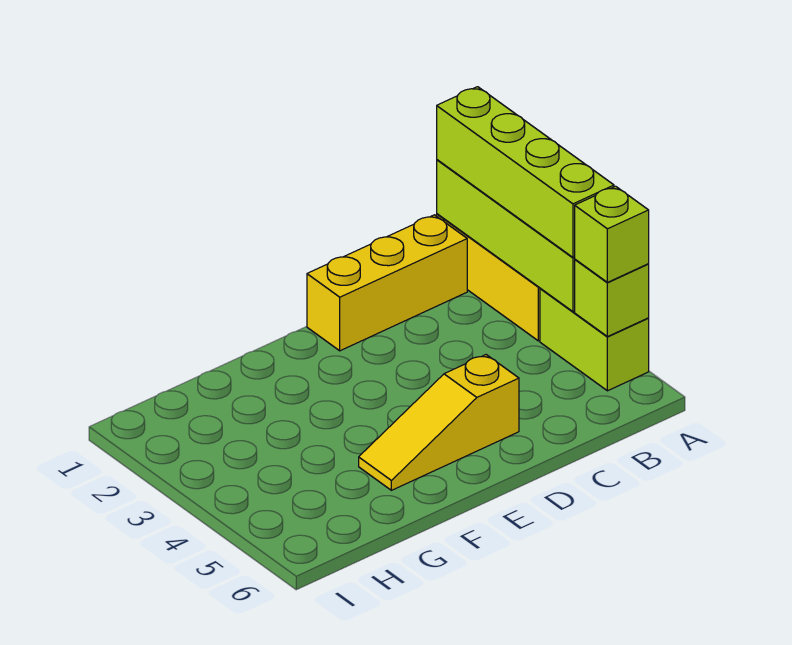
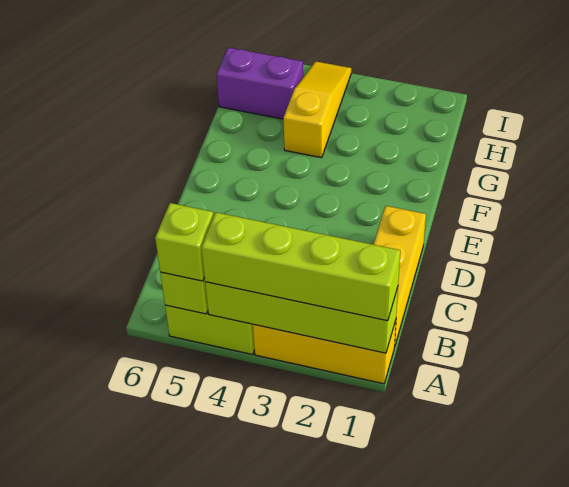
yellow 1x3 slope [359,355,519,490] -> yellow 1x3 slope moved to [283,61,351,158]
none -> purple 1x2 brick [216,48,303,119]

